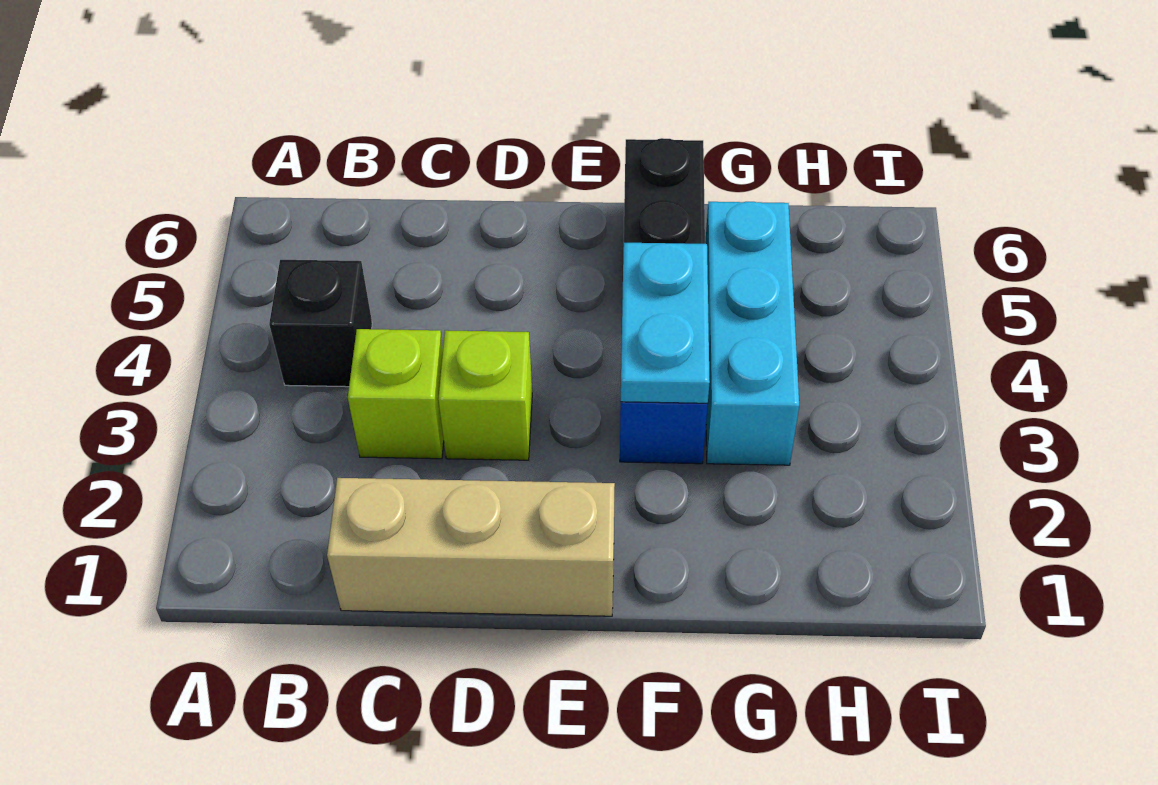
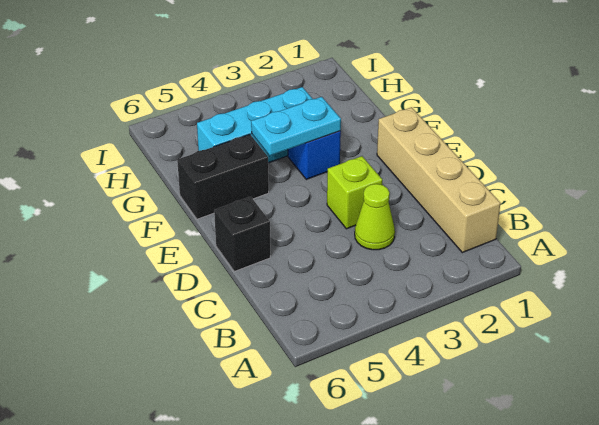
black 1x1 brick [269,260,372,387] -> black 1x1 brick moved to [214,197,270,271]
tan 1x3 brick [327,478,615,616] -> tan 1x4 brick [377,107,500,253]
lime 1x1 brick [348,329,444,459] -> lime 1x1 cone [355,184,395,250]

